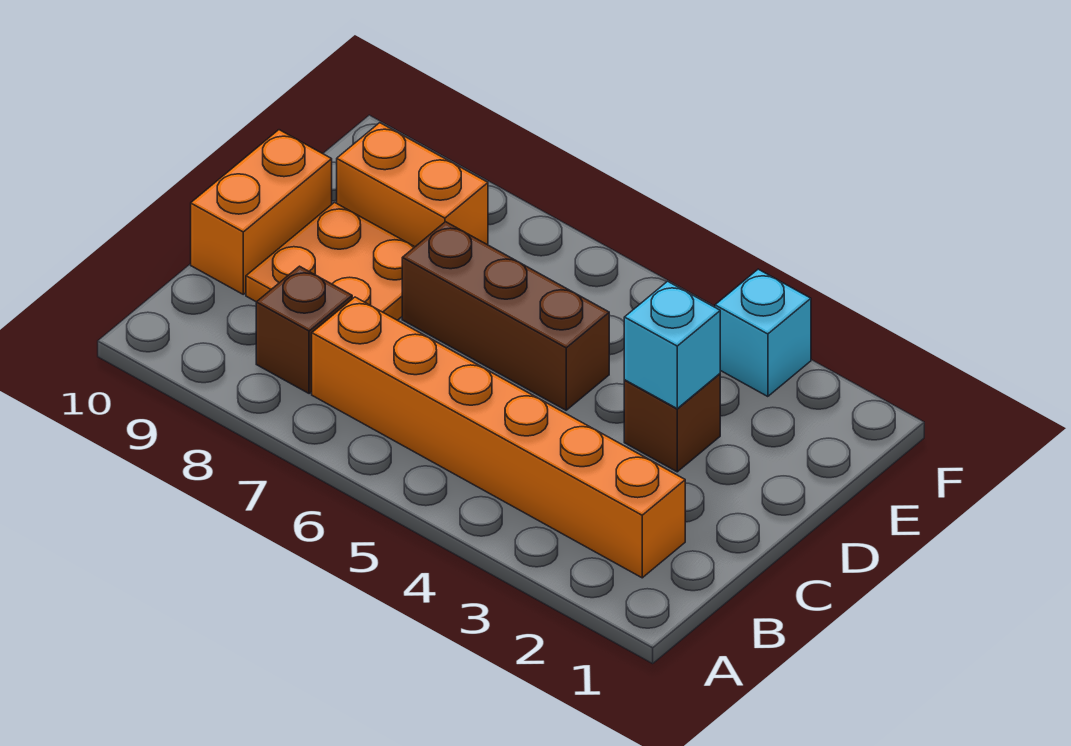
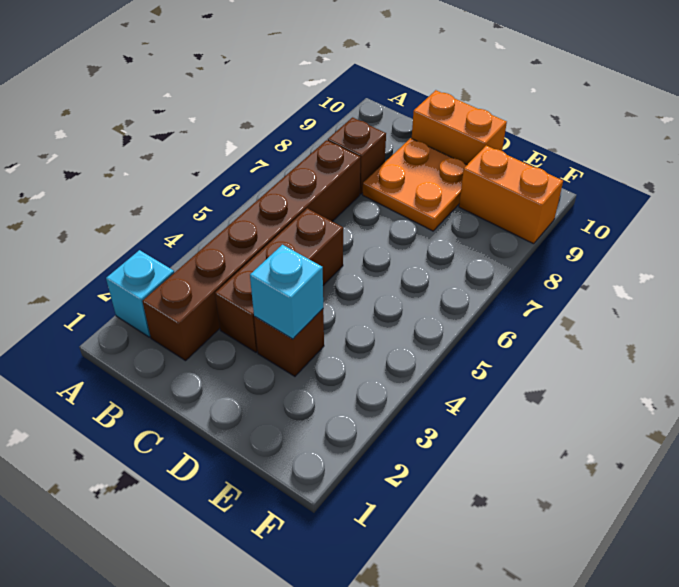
orange 1x6 brick [312,297,685,578] -> brown 1x6 brick [142,140,360,361]
brown 1x3 brick [402,222,609,410] -> brown 1x3 brick moved to [215,208,343,352]
orange 1x2 brick [337,123,488,247] -> orange 1x2 brick turned to [459,146,563,244]
cyan 1x1 brick [715,269,811,397] -> cyan 1x1 brick moved to [106,250,174,337]

